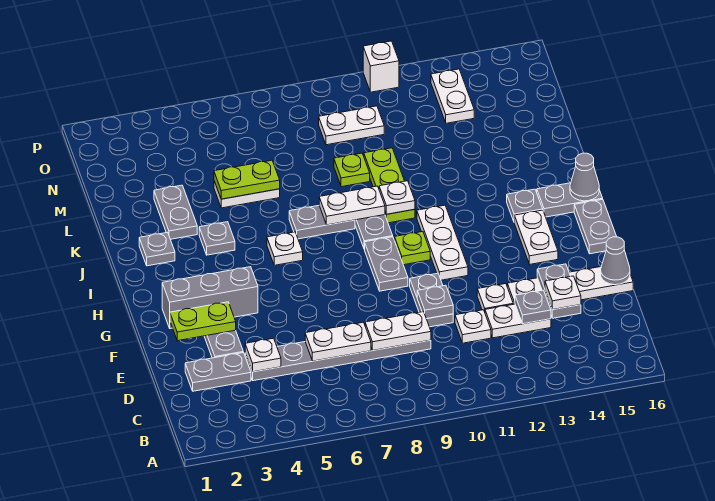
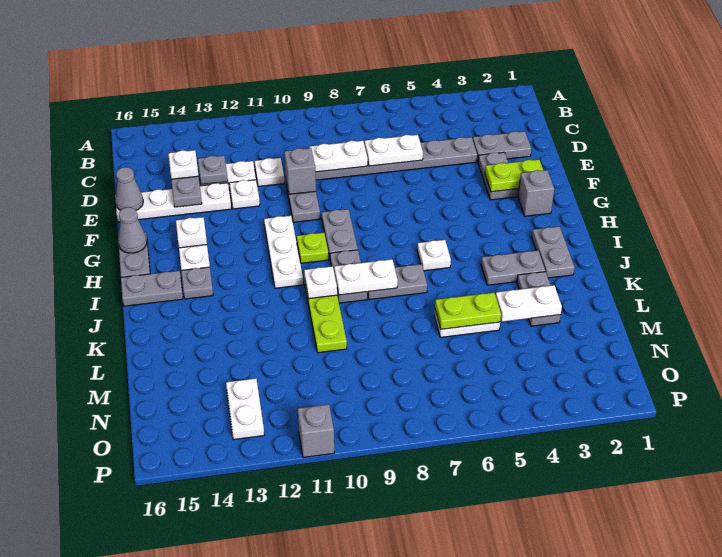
white 1x1 plate [245,338,281,372] -> white 1x1 plate moved to [176,217,207,248]
grey 1x1 plate [417,285,453,319] -> grey 1x1 brick [284,148,316,194]
grey 1x3 brick [162,267,258,329] -> grey 1x1 brick [518,170,554,216]
grey 1x1 cone [570,153,599,201] -> grey 1x1 cone moved to [118,207,147,253]
grey 1x1 plate [139,232,175,266] -> grey 1x2 plate [532,226,575,278]
grey 1x1 plate [199,222,235,255] -> grey 1x2 plate [481,250,545,285]
lime 1x1 plate [334,153,370,187] -> none
white 1x2 plate [319,106,384,145] -> white 1x2 plate moved to [496,285,562,322]
white 1x1 brick [363,41,399,92] -> grey 1x1 brick [298,404,334,457]

